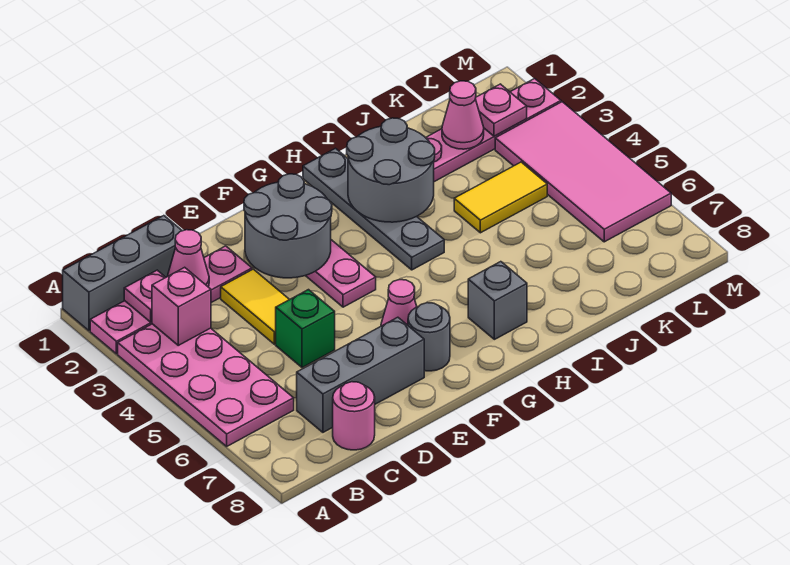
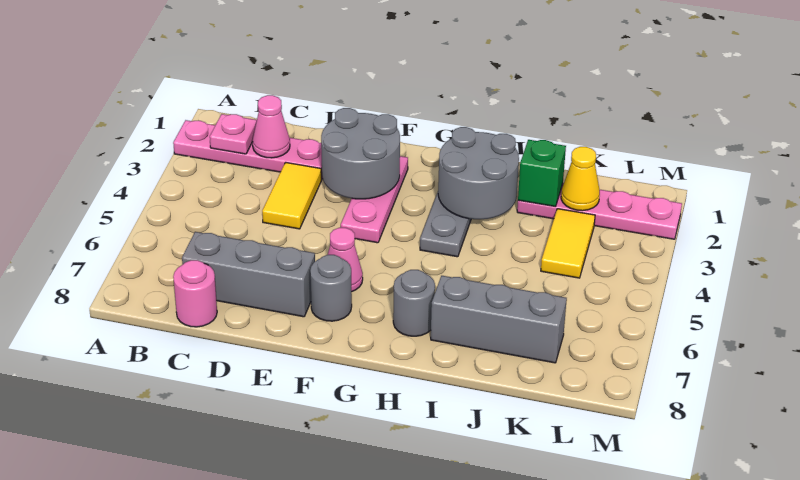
grey 1x3 brick [63,216,182,331] -> grey 1x3 brick moved to [431,276,567,363]
pink 2x4 plate [118,324,294,446] -> none
pink 1x1 brick [152,267,211,345] -> none
green 1x1 brick [276,290,335,368] -> green 1x1 brick moved to [518,140,566,207]
grey 1x1 brick [468,262,527,339] -> grey 1x1 round brick [393,270,435,336]
yellow 1x2 tile [454,162,547,233] -> yellow 1x2 tile turned to [541,209,595,278]
pink 1x1 cone [442,81,484,149] -> yellow 1x1 cone [561,147,600,211]
pink 1x1 plate [475,84,527,136] -> none
pink 2x4 tile [495,102,671,242] -> none

